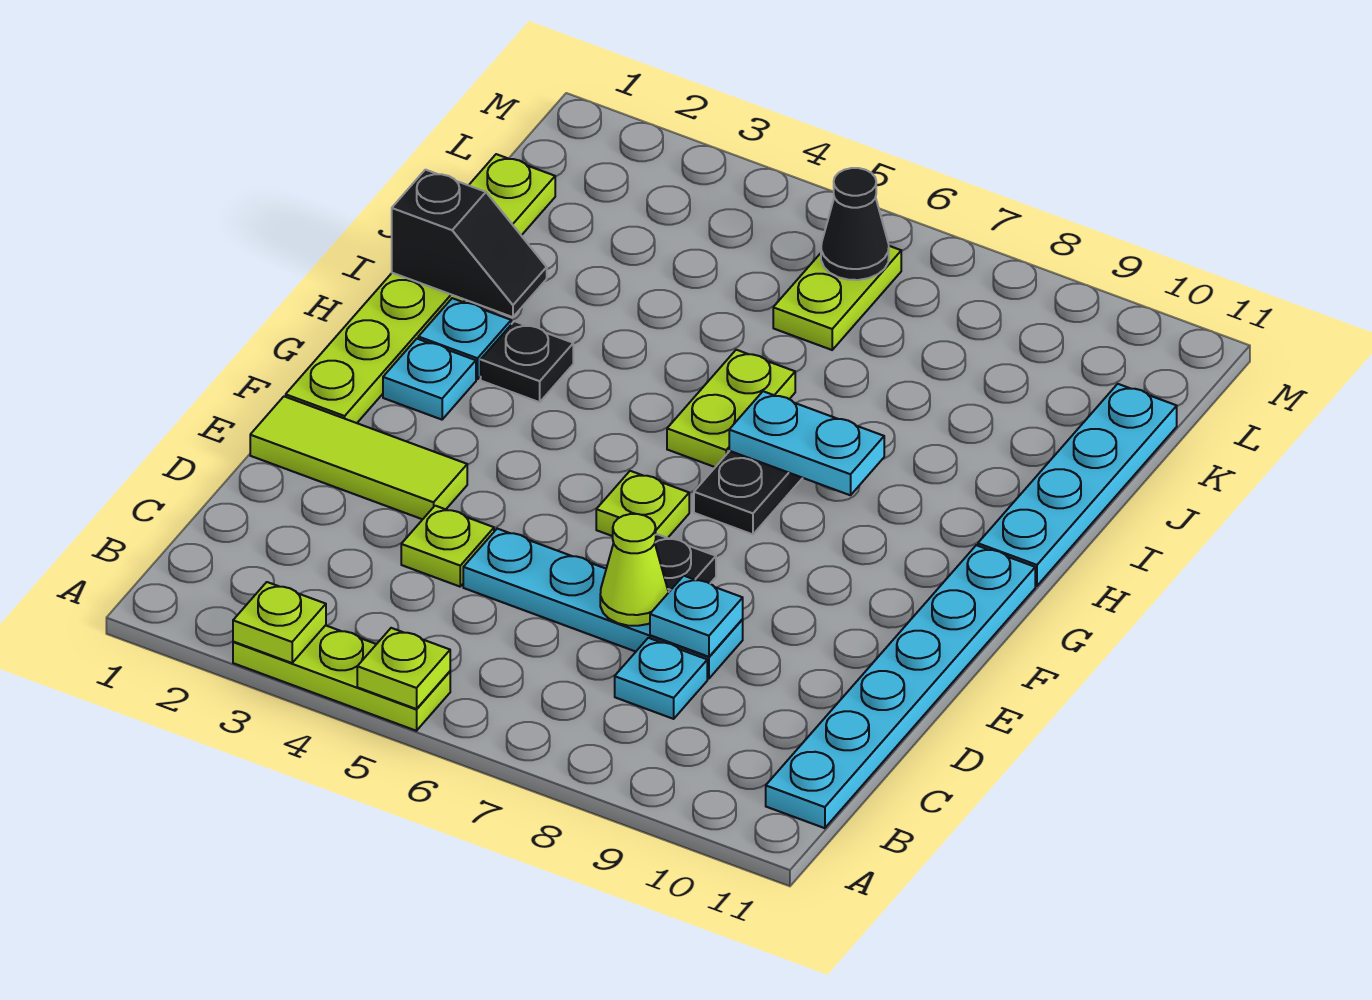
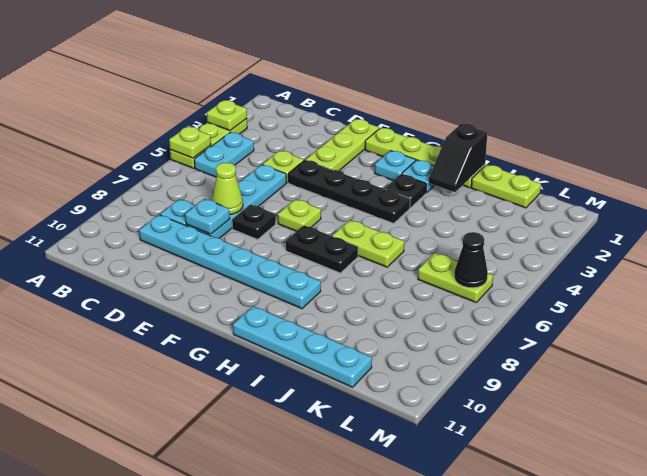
cyan 1x6 plate [766,545,1035,828] -> cyan 1x6 plate moved to [139,215,321,309]
lime 1x3 tile [250,396,467,519] -> lime 1x3 plate [306,119,379,171]
none -> black 1x4 plate [288,160,410,223]
cyan 1x2 plate [729,391,884,495] -> cyan 1x2 plate moved to [194,132,254,177]

